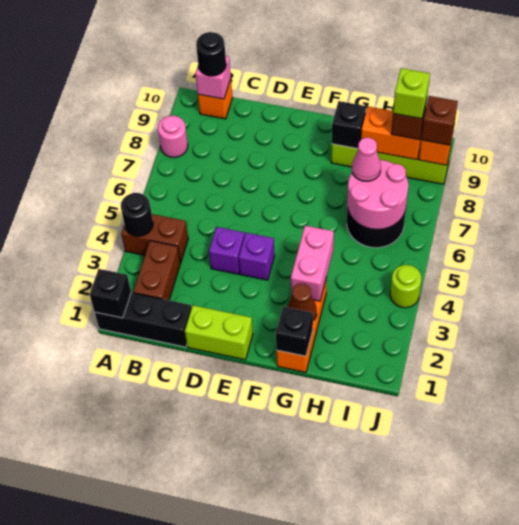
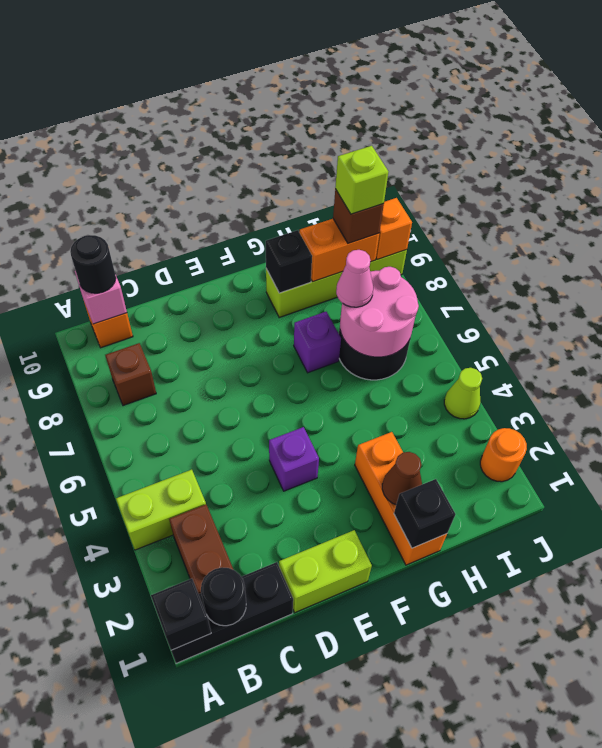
brown 1x2 brick [121,214,188,263] -> lime 1x2 brick [116,470,206,550]
black 1x1 round brick [121,193,153,236] -> black 1x1 round brick moved to [201,567,246,626]
pink 1x1 round brick [158,116,188,158] -> none
purple 1x1 brick [209,227,245,274] -> purple 1x1 brick moved to [294,312,341,373]
pink 1x2 brick [291,226,334,301] -> none
none -> orange 1x1 round brick [480,428,527,482]
lime 1x1 round brick [390,265,421,308] -> lime 1x1 cone [444,368,482,419]
brown 1x1 brick [421,96,458,145] -> brown 1x1 brick moved to [105,343,156,406]

